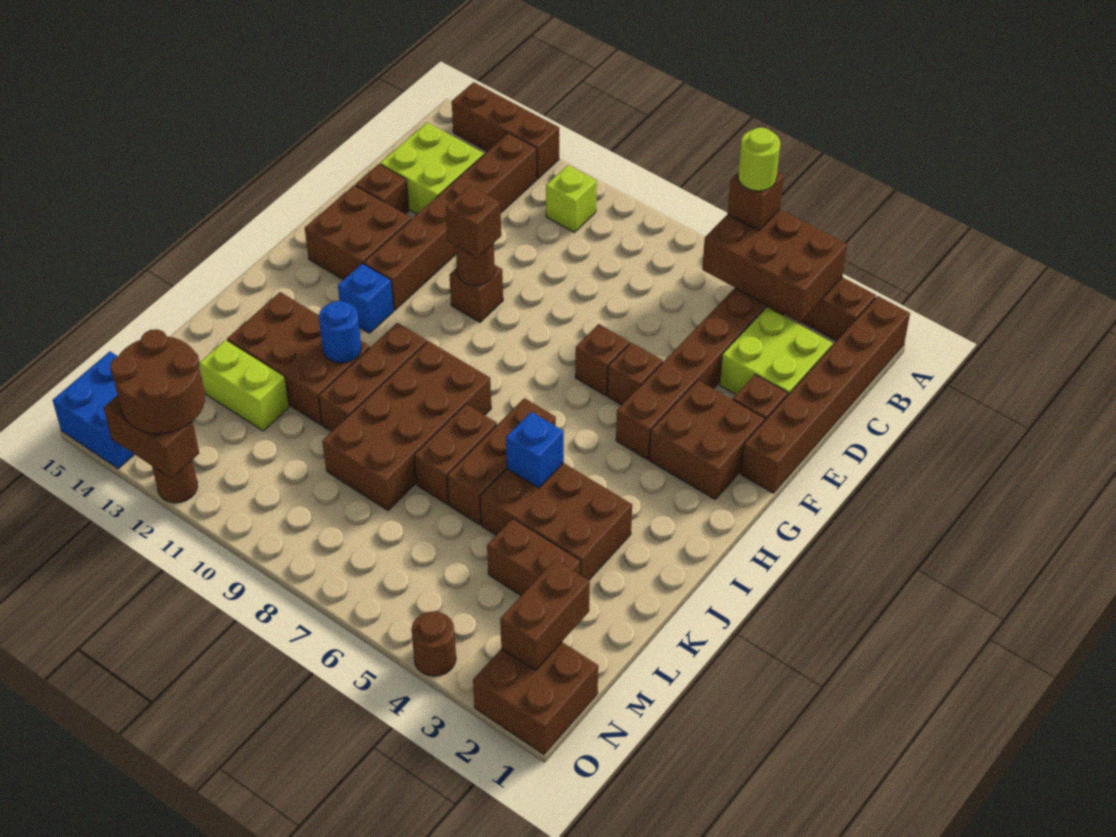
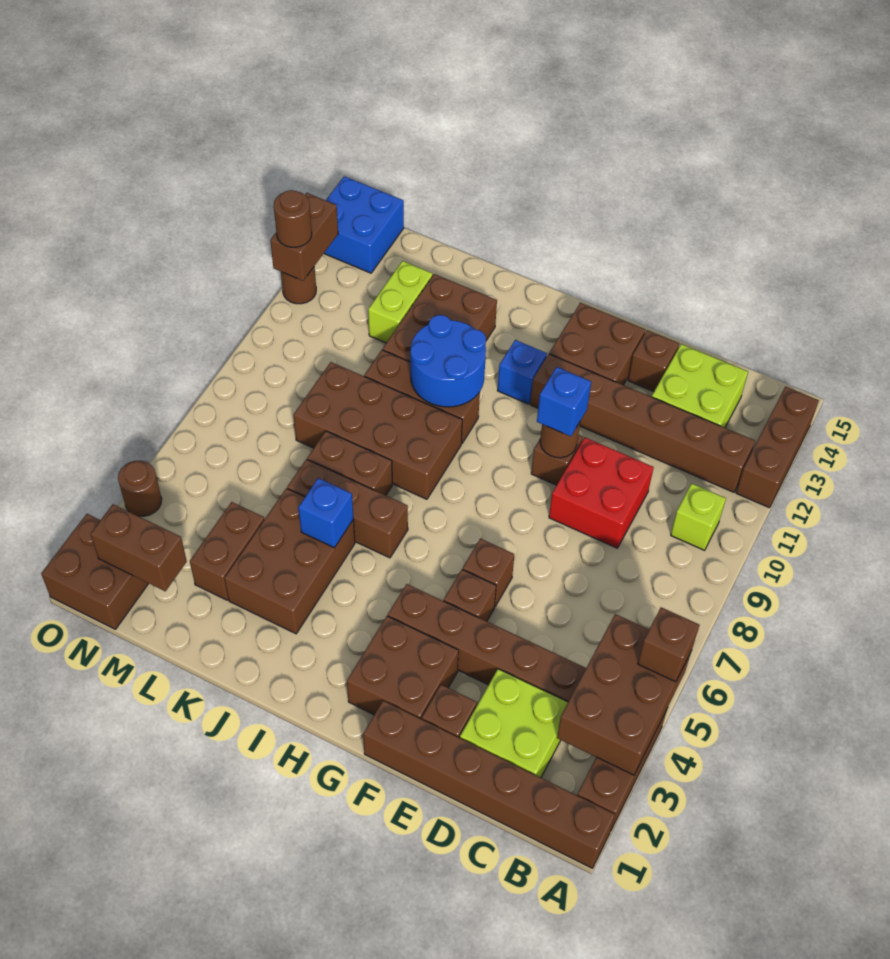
lime 1x1 round brick [738,127,780,191] -> none
none -> red 2x2 brick [549,438,654,548]
brown 1x1 brick [446,186,501,258] -> blue 1x1 brick [537,367,591,436]
blue 1x1 round brick [319,301,361,363] -> blue 2x2 round brick [410,315,486,407]
brown 2x2 round brick [110,329,205,434] -> brown 1x1 round brick [274,190,312,247]

